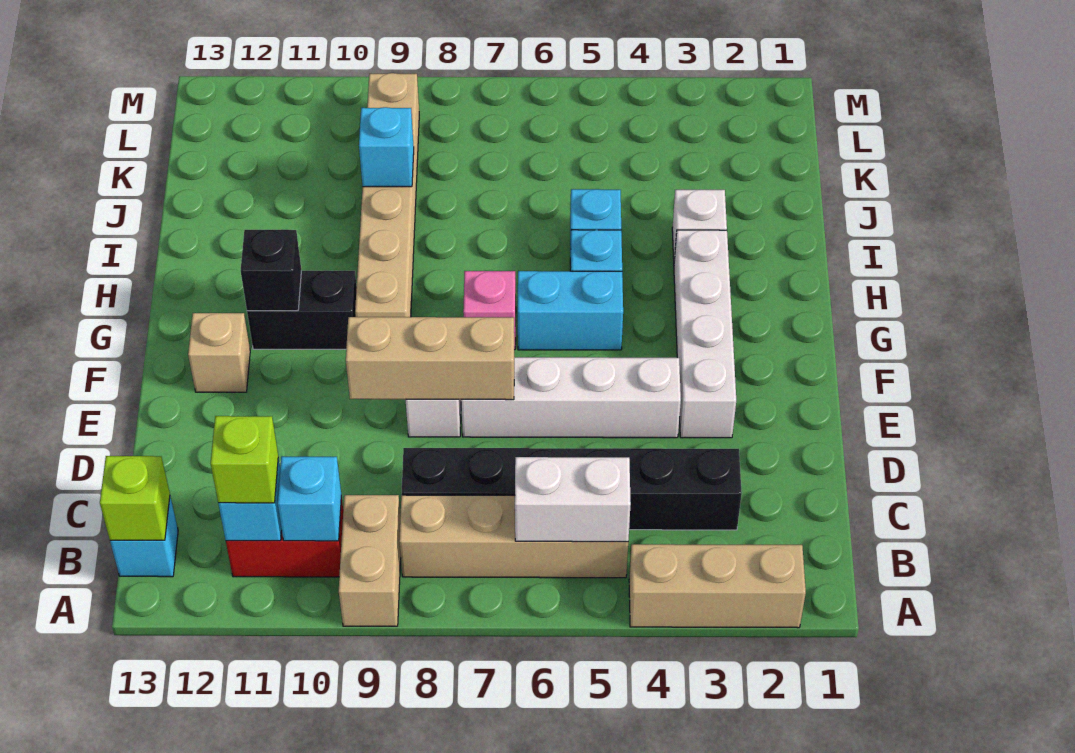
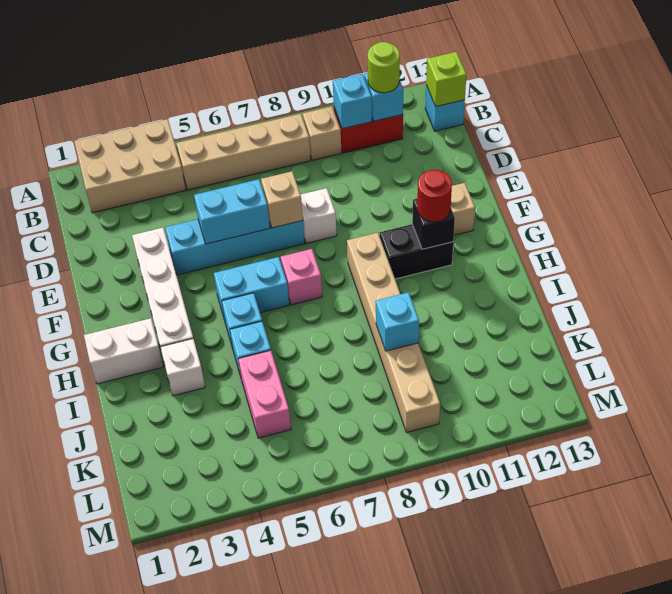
tan 1x3 brick [629,544,806,628] -> tan 2x3 brick [74,119,186,213]
tan 1x2 brick [339,495,401,626] -> tan 1x1 brick [303,107,342,160]
white 1x2 brick [515,457,631,542] -> white 1x2 brick moved to [84,318,163,384]
lime 1x1 brick [211,416,278,503] -> lime 1x1 round brick [368,42,400,93]
black 1x6 brick [402,448,742,530] -> none
white 1x4 brick [461,357,681,438] -> cyan 1x4 brick [165,219,305,275]
none -> cyan 1x2 brick [194,179,270,244]
tan 1x3 brick [346,317,514,400] -> tan 1x1 brick [261,171,303,228]
none -> red 1x1 round brick [417,170,452,222]
none -> pink 1x2 brick [238,350,291,438]

